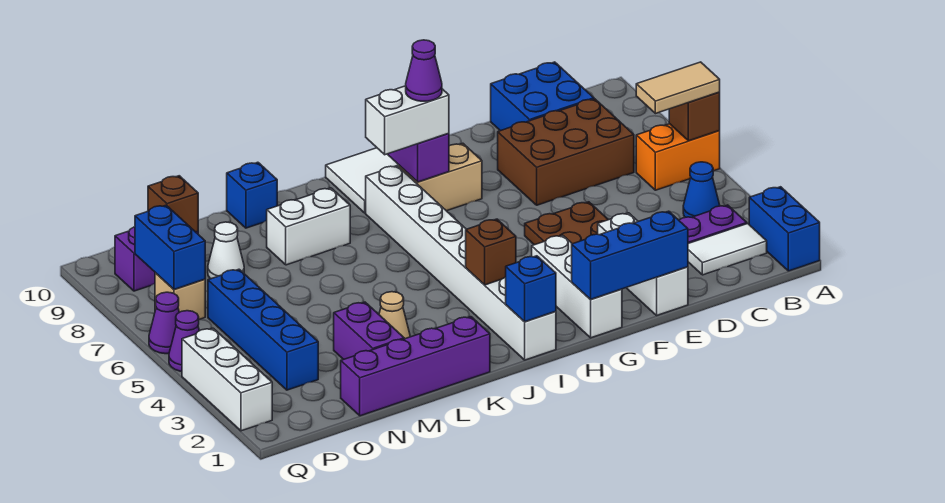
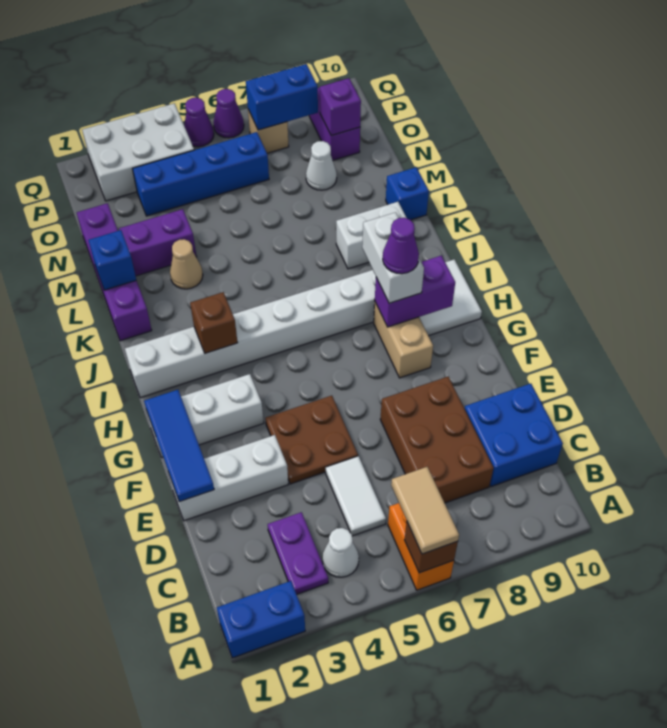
white 1x2 tile [688,224,767,275] -> white 1x2 tile moved to [326,456,386,536]
blue 1x1 cone [683,162,720,217] -> white 1x1 cone [322,528,359,577]
blue 1x3 brick [572,211,688,300] -> blue 1x3 tile [144,390,214,502]
blue 1x1 brick [506,256,556,322] -> blue 1x1 brick moved to [88,230,136,290]
white 1x2 brick [267,188,350,265] -> white 1x2 brick turned to [336,202,406,269]
brown 1x1 brick [148,176,198,232] -> purple 1x1 brick [320,78,361,136]
white 1x3 brick [182,328,272,431] -> white 2x3 brick [82,103,194,201]

